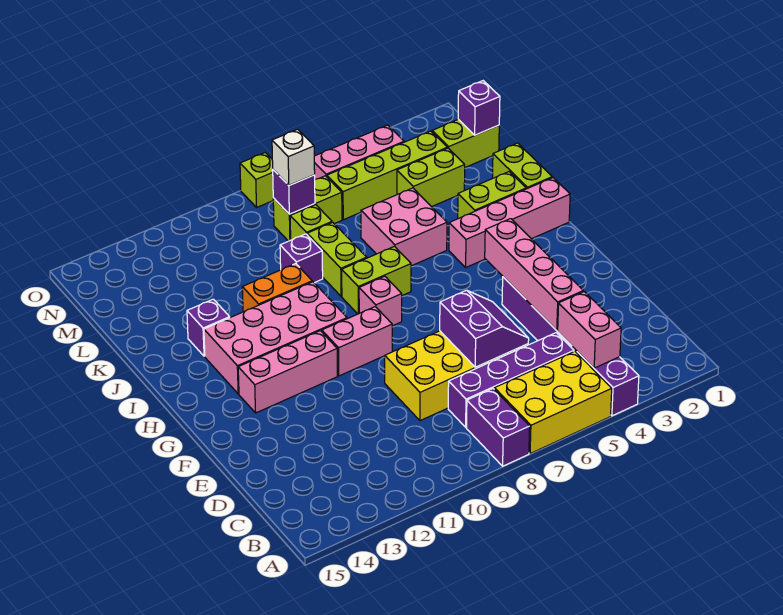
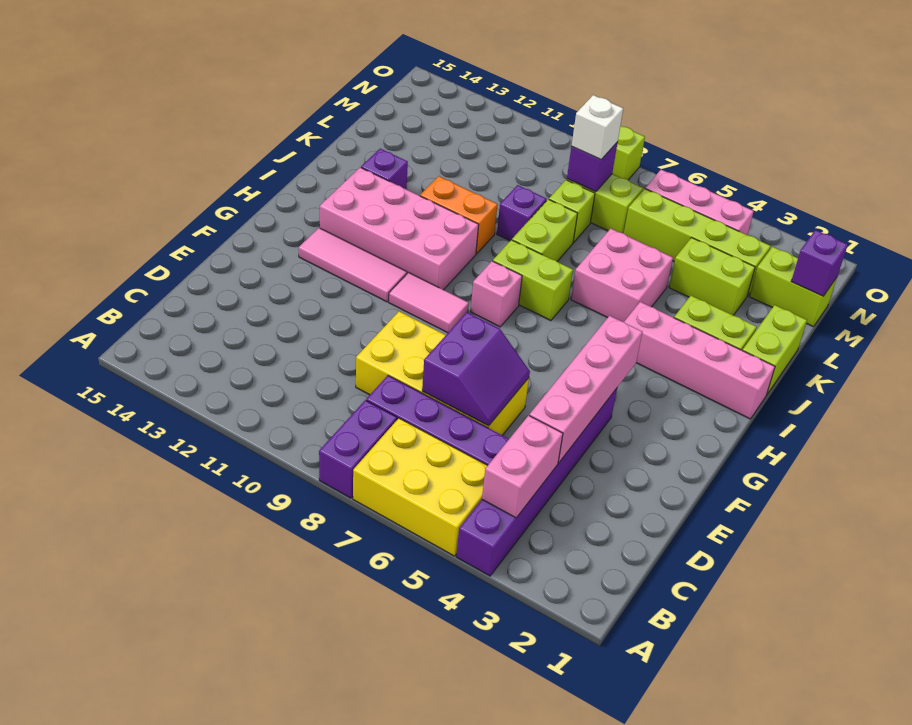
pink 1x2 brick [322,307,392,376] -> pink 1x2 tile [389,273,469,333]
pink 1x3 brick [238,331,337,413] -> pink 1x3 tile [299,228,407,302]

